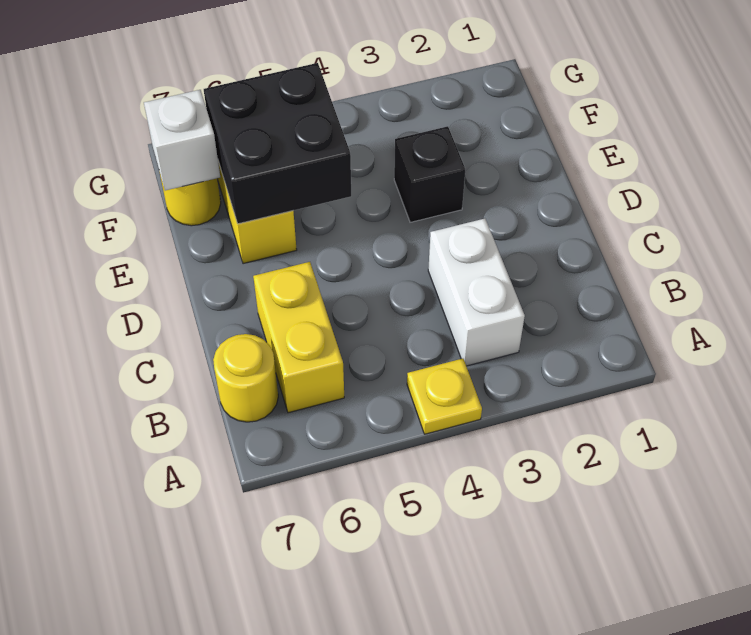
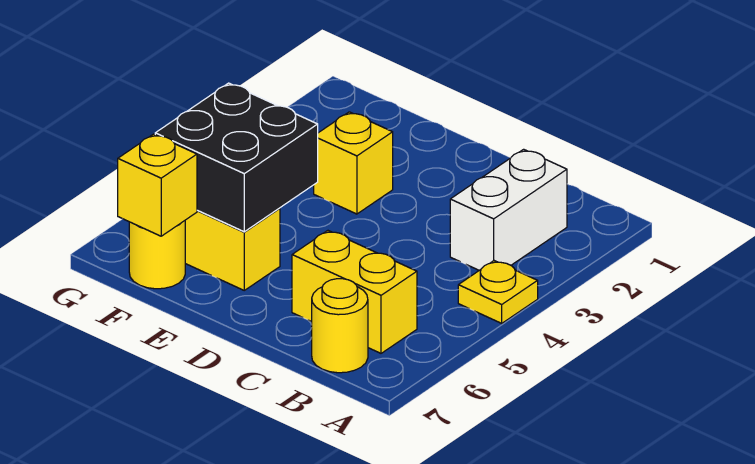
white 1x2 brick [428,219,525,366] -> white 1x2 brick turned to [450,149,567,270]
black 1x1 brick [394,126,465,222] -> yellow 1x1 brick [314,112,393,214]
white 1x1 brick [144,90,220,190] -> yellow 1x1 brick [118,134,197,236]

